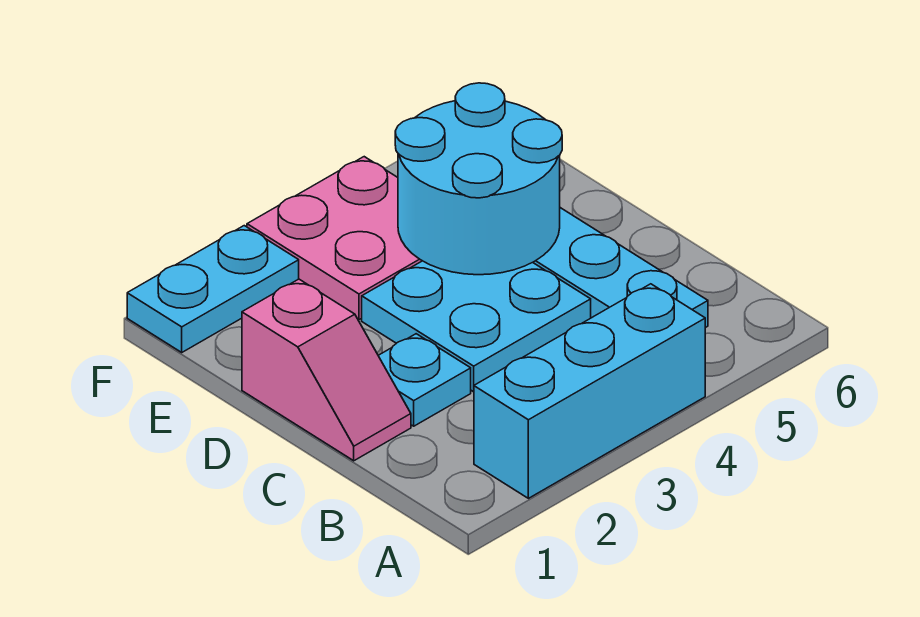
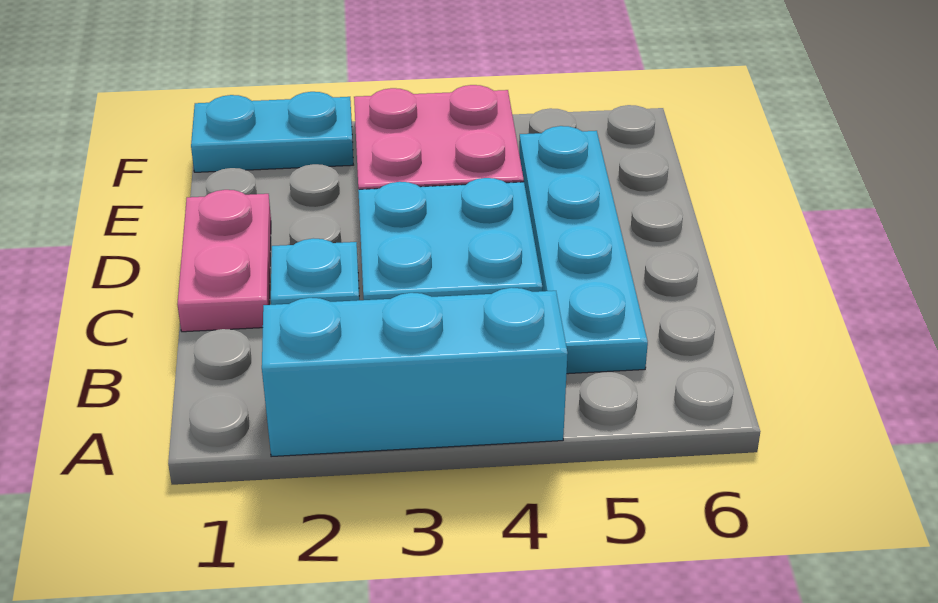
pink 1x2 slope [242,279,411,461] -> pink 1x2 plate [177,190,271,332]
cyan 2x2 round brick [395,83,562,275] -> none

